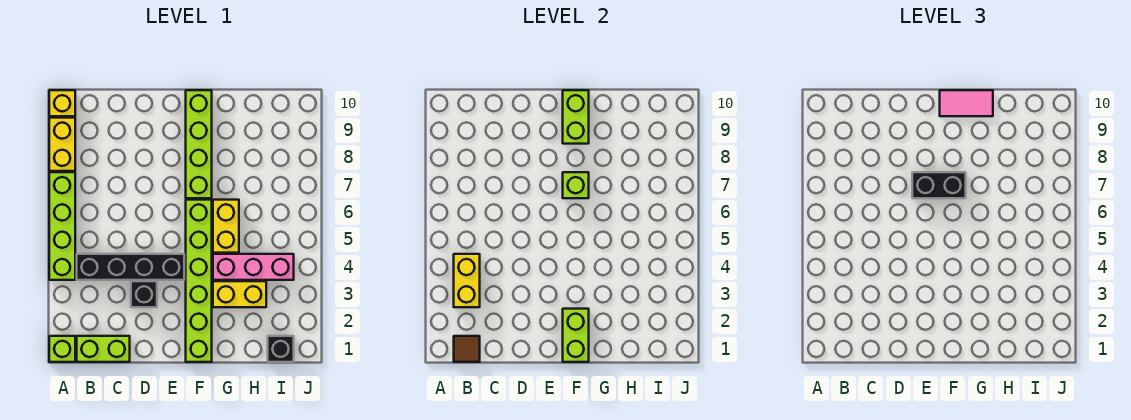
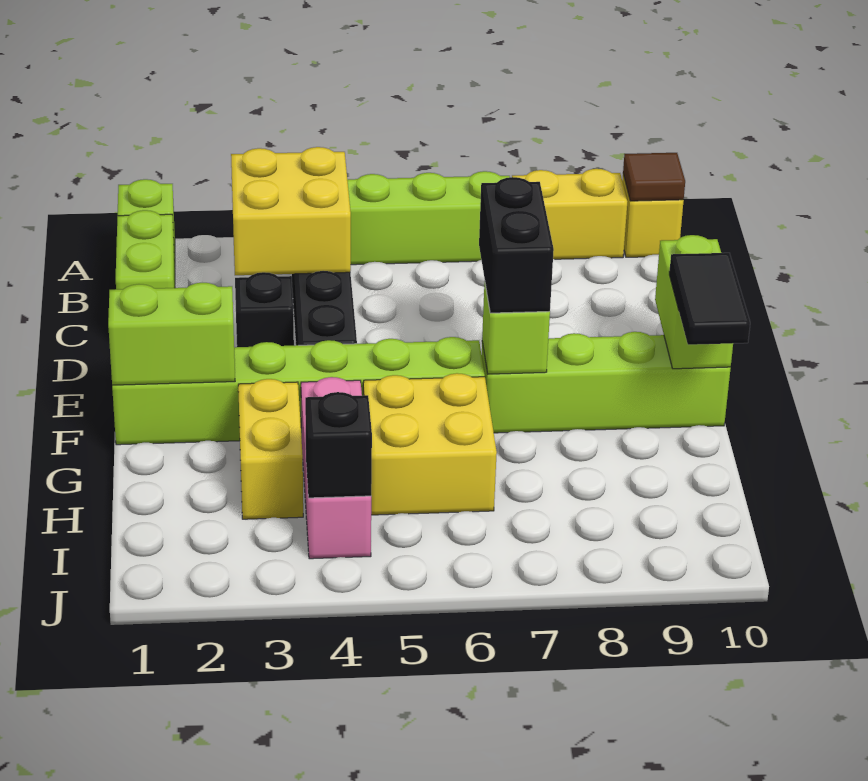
brown 1x1 tile [454,336,480,362] -> brown 1x1 tile moved to [623,153,685,201]
yellow 1x2 brick [454,254,480,307] -> yellow 2x2 brick [231,147,351,275]
lime 1x2 brick [563,90,589,144] -> lime 1x2 brick turned to [655,235,733,369]
pink 1x2 tile [940,90,993,116] -> black 1x2 tile [669,253,750,345]
yellow 1x2 brick [213,200,239,253] -> yellow 2x2 brick [363,373,497,515]
black 1x1 brick [268,336,294,362] -> black 1x1 brick moved to [305,392,372,498]

